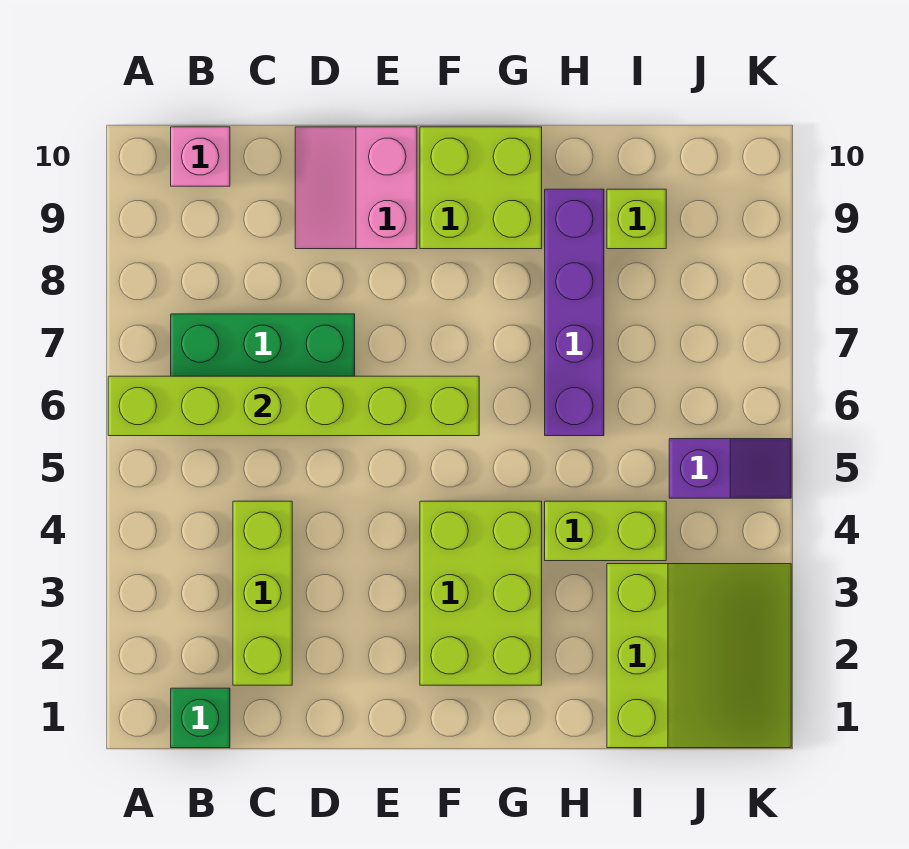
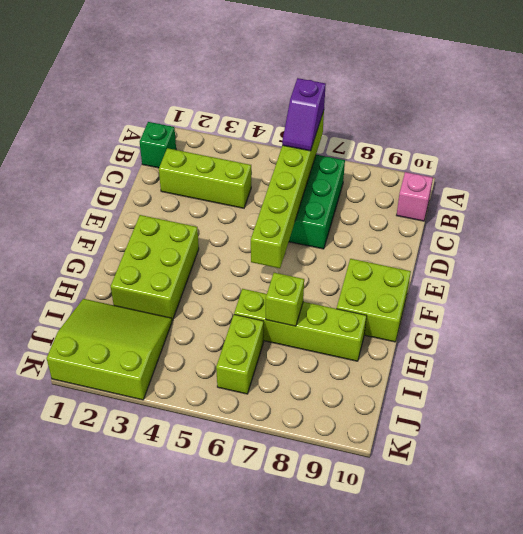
pink 2x2 slope [295,127,417,249] -> none
lime 2x3 brick [420,501,542,685] -> lime 2x3 brick turned to [111,215,199,320]
lime 1x2 brick [545,501,666,561] -> lime 1x2 brick moved to [216,315,264,394]
purple 1x4 brick [545,189,604,436] -> lime 1x4 brick [234,289,367,361]
lime 3x3 slope [607,564,791,748] -> lime 3x3 slope turned to [47,299,172,400]
lime 1x1 brick [607,189,666,249] -> lime 1x1 brick moved to [266,273,304,326]
purple 1x2 slope [669,439,791,498] -> purple 1x2 slope moved to [282,78,326,151]

